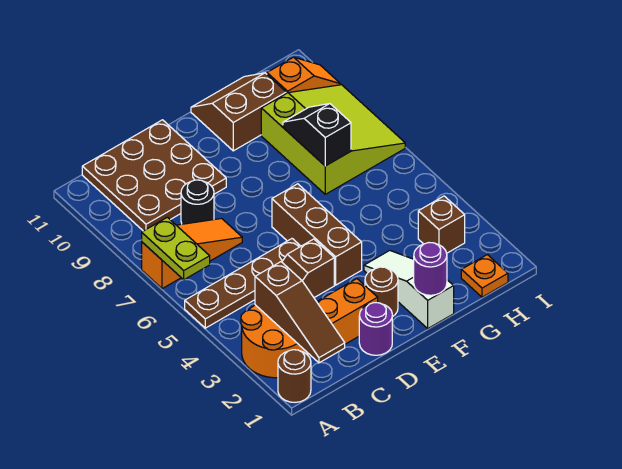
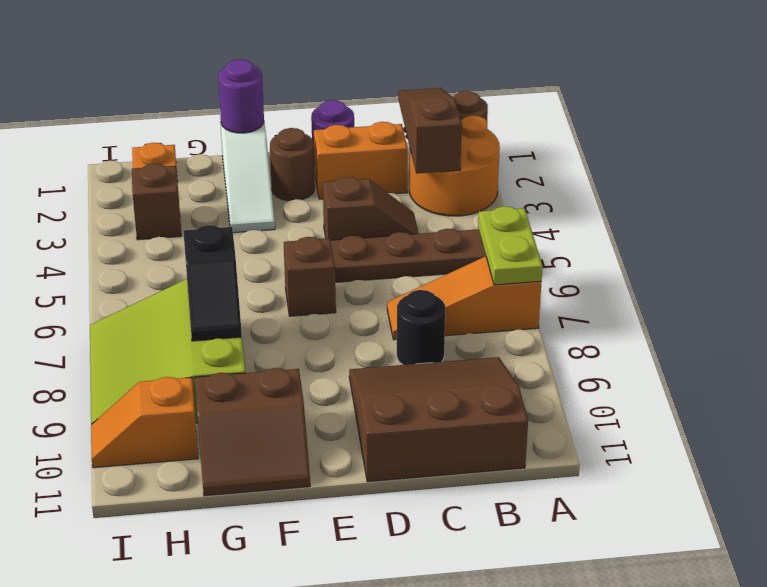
brown 3x3 plate [82,120,226,231] -> brown 3x3 slope [349,357,528,482]
brown 1x3 brick [272,184,362,285] -> brown 1x1 brick [284,237,336,316]

